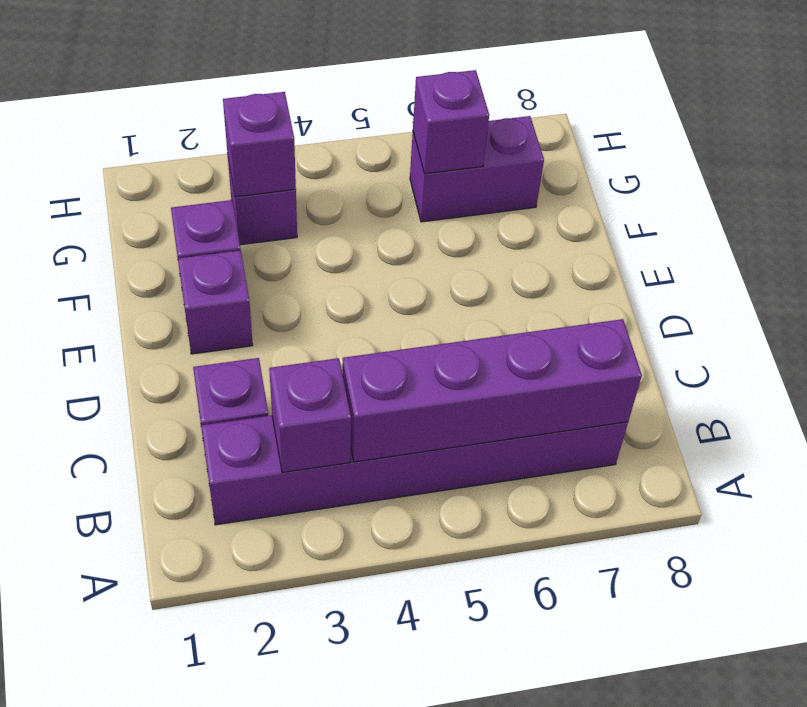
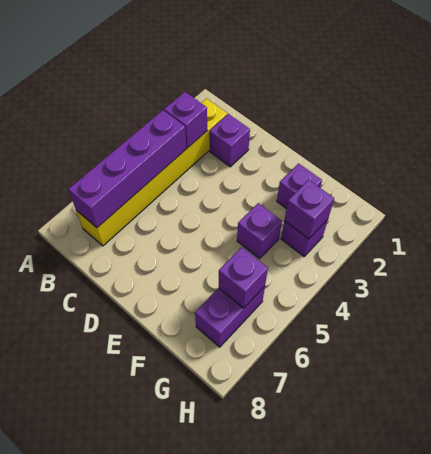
purple 1x6 brick [201,415,628,525] -> yellow 1x6 brick [76,98,227,246]
purple 1x1 brick [178,250,253,354] -> purple 1x1 brick moved to [237,203,282,259]

